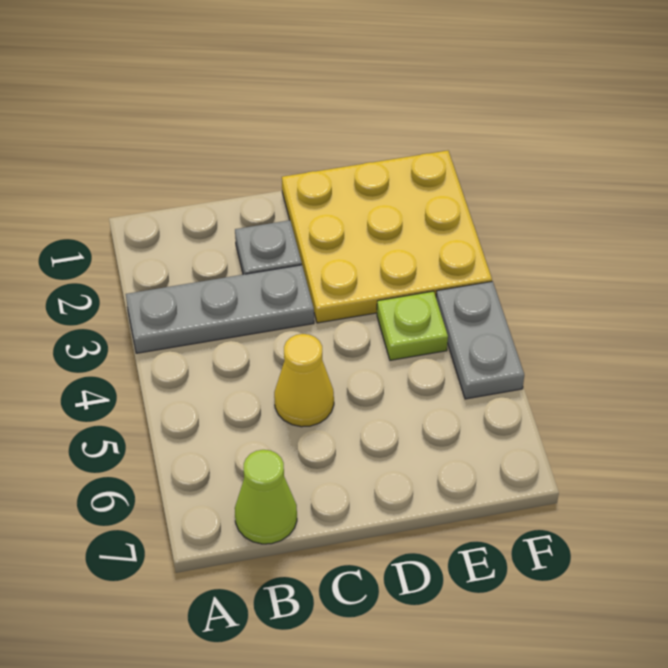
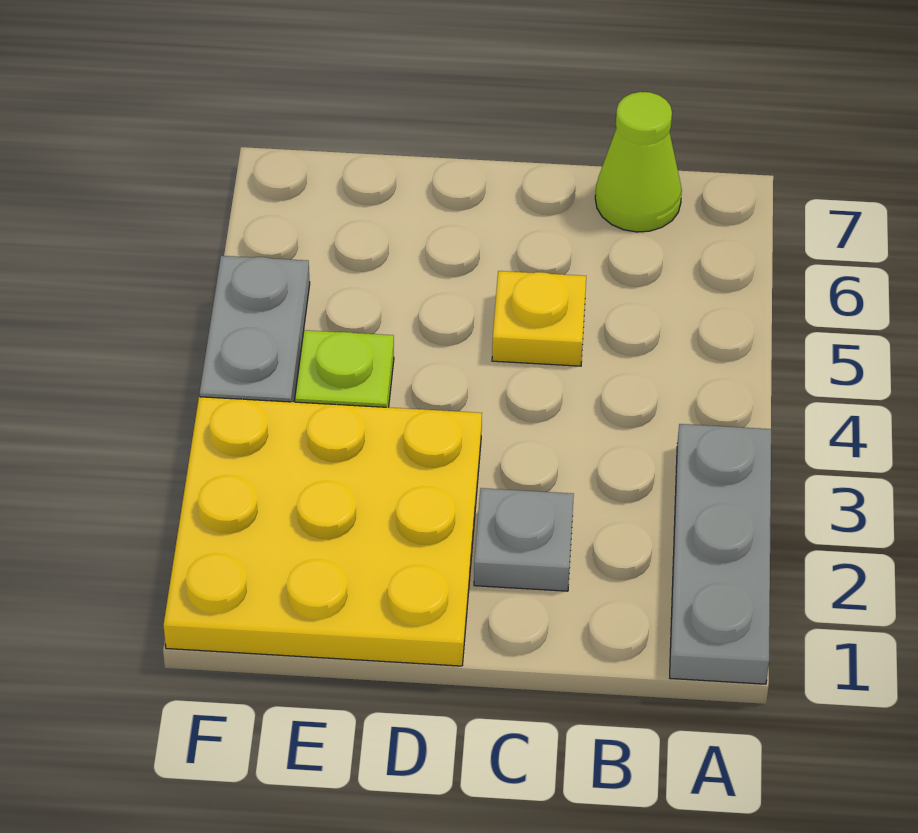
grey 1x3 plate [126,265,314,353] -> grey 1x3 plate turned to [670,424,771,684]
yellow 1x1 cone [274,334,334,427] -> yellow 1x1 plate [492,271,586,366]

